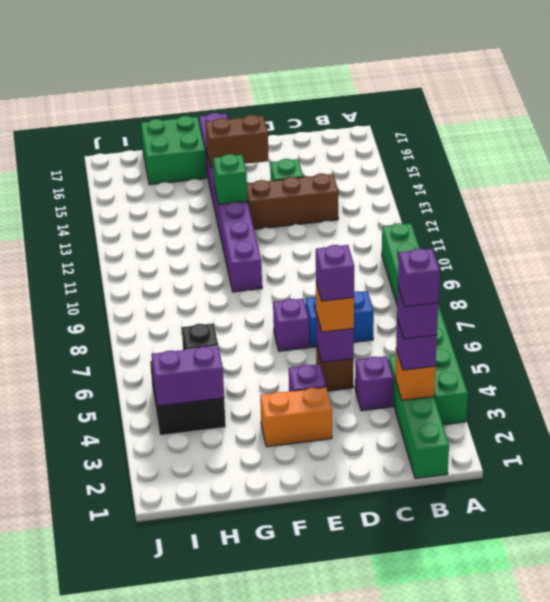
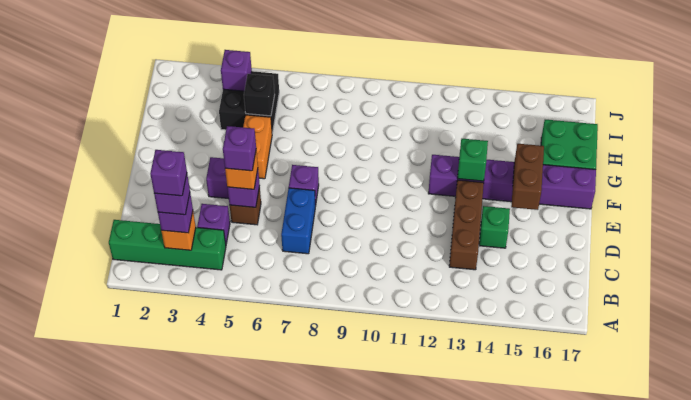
green 1x8 brick [382,223,468,425] -> none
orange 1x2 brick [260,387,332,447] -> orange 1x2 brick moved to [243,115,272,179]
purple 1x8 brick [199,113,262,292] -> purple 1x6 brick [428,155,596,209]
purple 1x2 brick [152,346,224,406] -> purple 1x1 brick [221,50,252,91]

